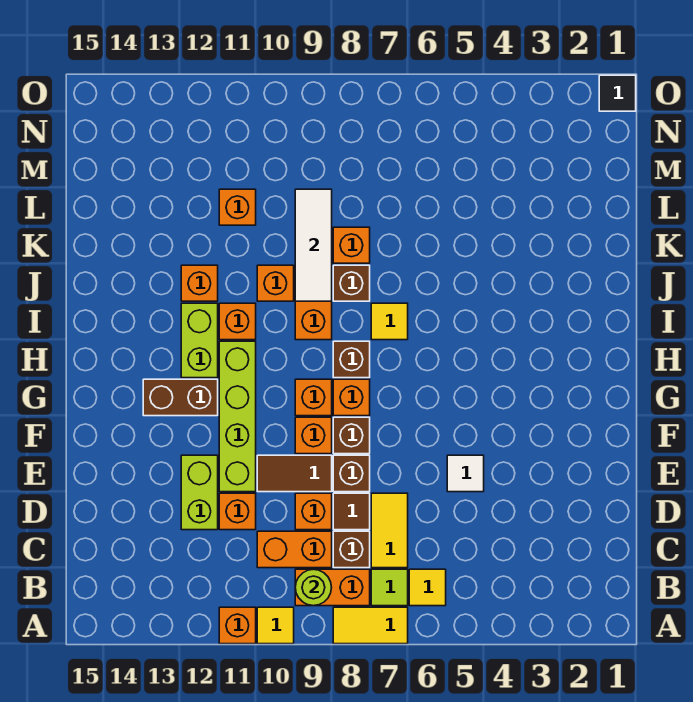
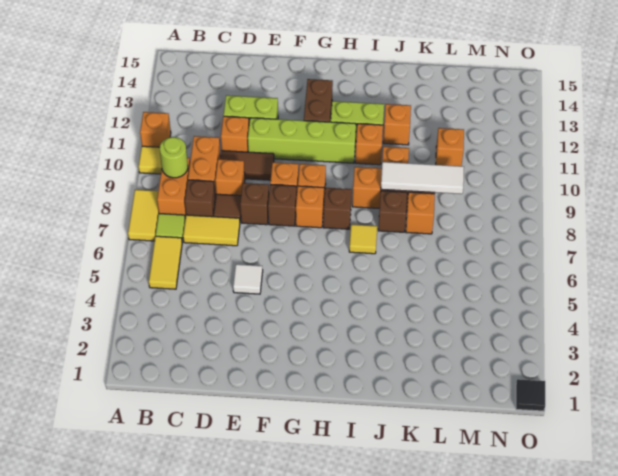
yellow 1x1 tile [409,569,446,606] -> yellow 1x2 tile [149,236,182,289]
brown 1x2 tile [257,455,332,492] -> brown 1x2 tile turned to [221,151,274,180]

